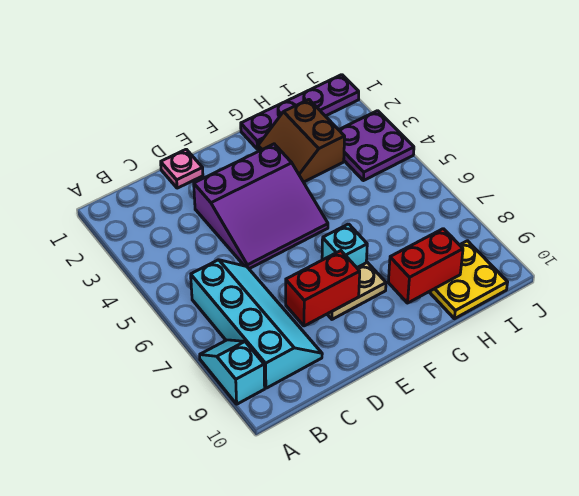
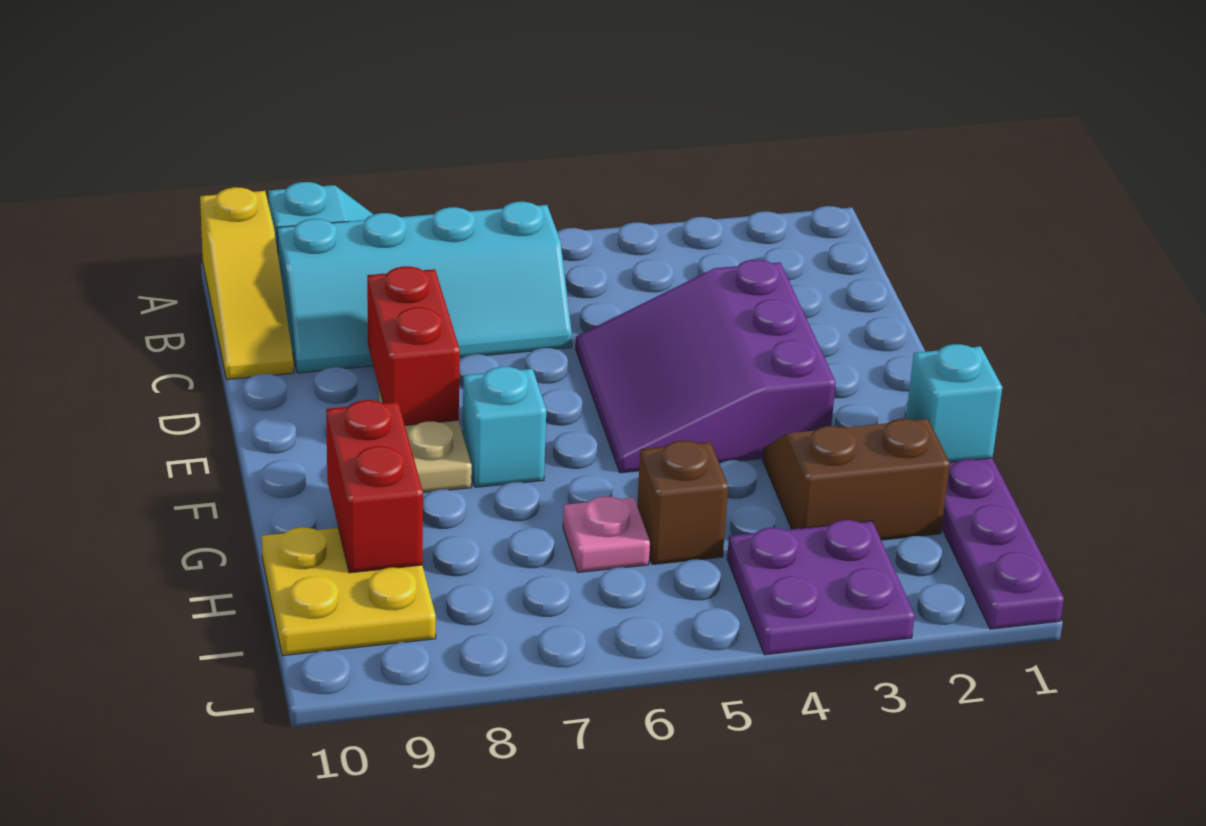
none -> yellow 1x3 slope [200,187,294,379]
pink 1x1 plate [161,149,203,188] -> pink 1x1 plate moved to [563,497,650,572]
none -> cyan 1x1 brick [906,344,1002,462]
none -> brown 1x1 brick [637,441,728,565]

